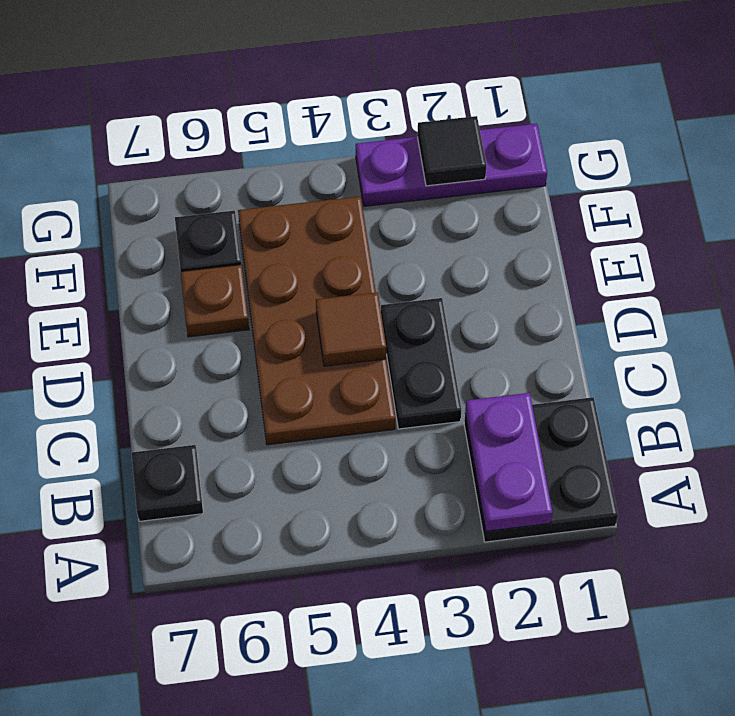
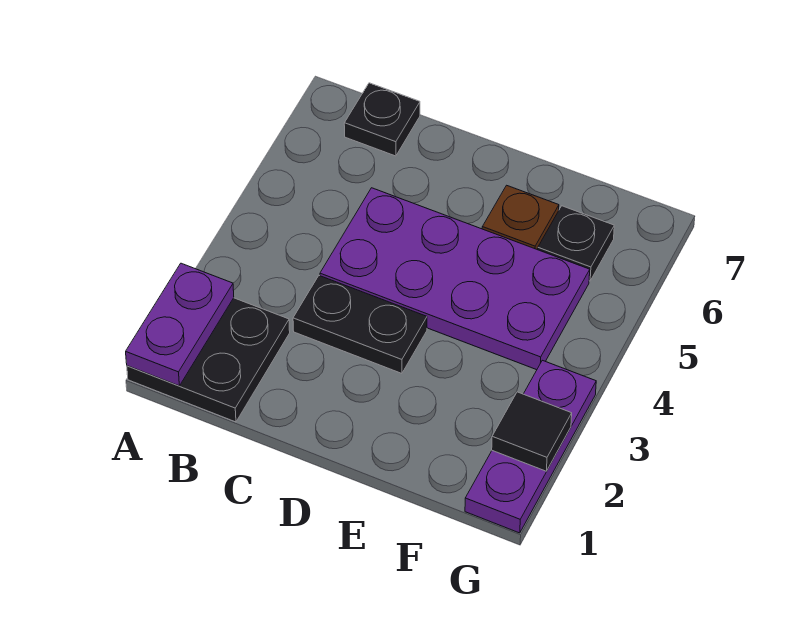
purple 1x2 plate [465,393,553,531] -> purple 1x2 plate turned to [126,263,234,386]
brown 2x4 plate [238,196,395,445] -> purple 2x4 plate [320,188,590,370]
brown 1x1 tile [316,292,386,366] -> none

